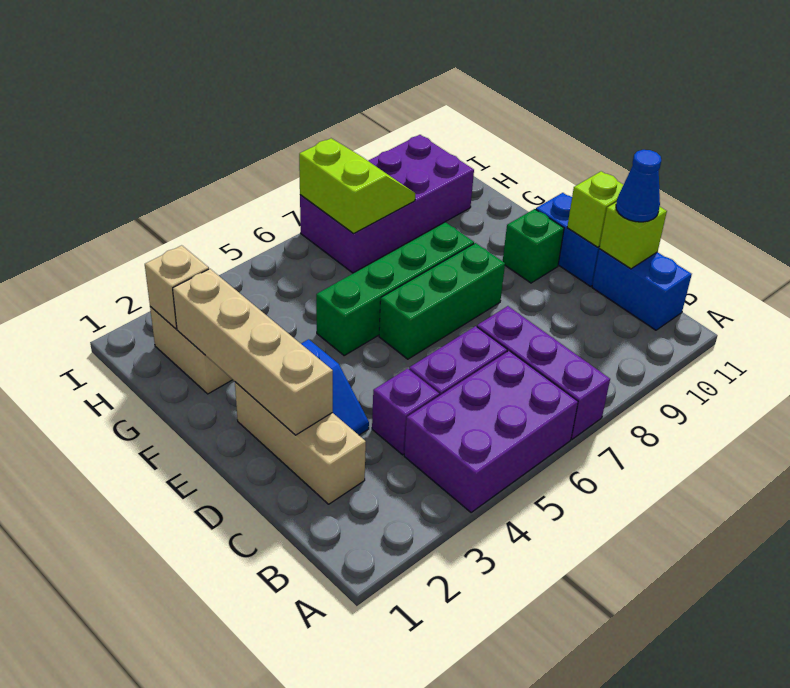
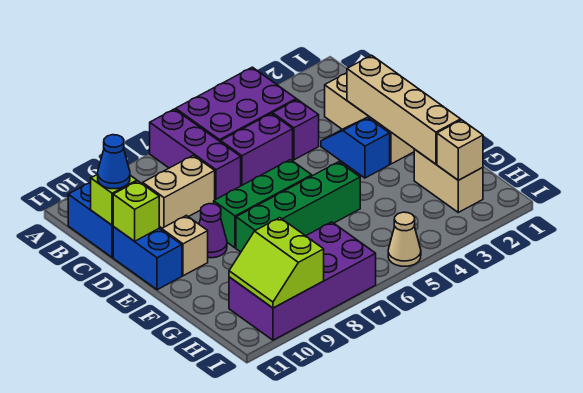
none -> tan 1x2 brick [143,155,215,228]
none -> purple 1x1 cone [199,204,227,258]
green 1x1 brick [503,209,564,283] -> tan 1x1 brick [162,215,208,276]
lime 2x2 slope [299,138,415,233] -> lime 2x2 slope moved to [229,218,324,308]
none -> tan 1x1 cone [388,212,421,266]

